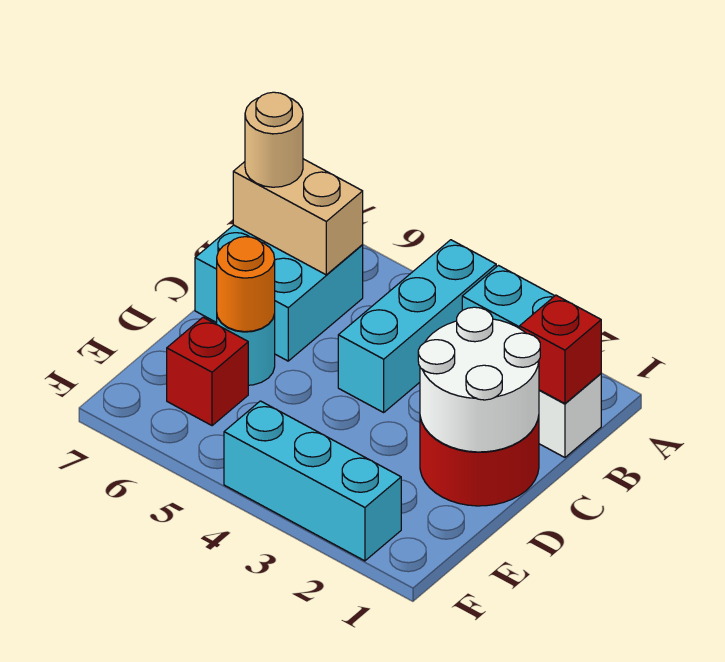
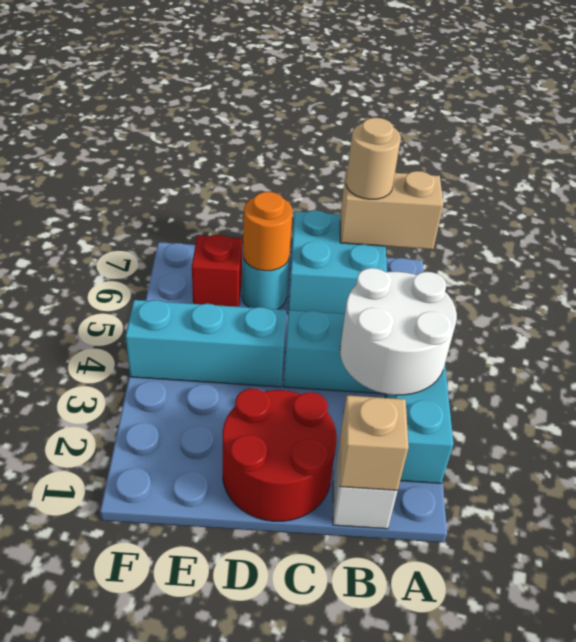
red 1x1 brick [520,295,601,404] -> tan 1x1 brick [340,395,409,490]
tan 1x2 brick [233,159,363,275] -> tan 1x2 brick turned to [340,170,443,249]
white 2x2 round brick [418,307,540,452] -> white 2x2 round brick moved to [340,268,457,395]
cyan 1x3 brick [224,401,401,561] -> cyan 1x3 brick turned to [125,300,286,387]

